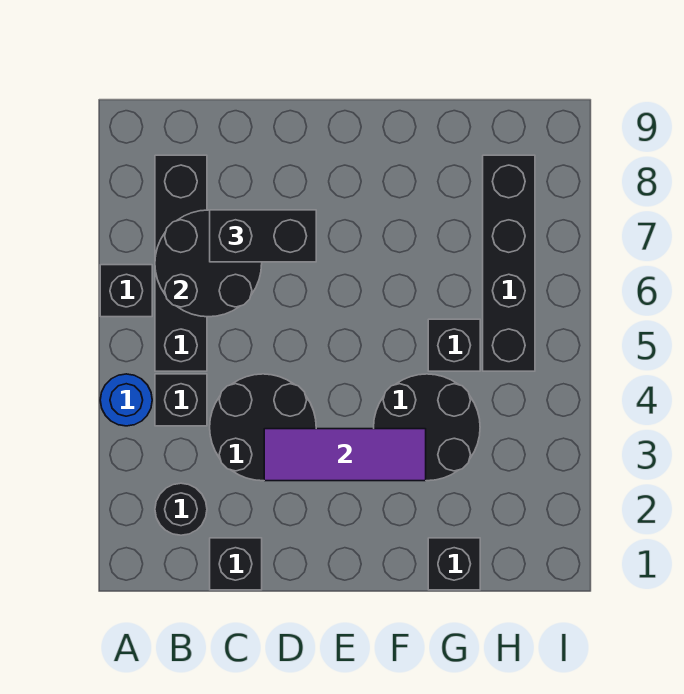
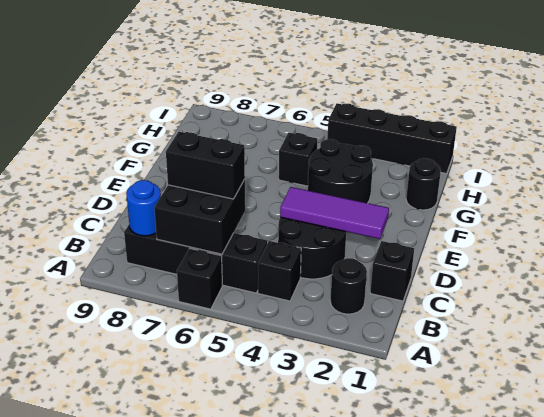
blue 1x1 round brick [100,374,152,426] -> blue 1x1 round brick moved to [126,180,161,236]
black 2x2 round brick [155,210,262,317] -> black 2x2 brick [154,179,245,254]
black 1x2 brick [210,210,316,262] -> black 1x2 brick turned to [166,132,245,199]
purple 1x3 tile [264,429,426,481] -> purple 1x3 tile turned to [280,187,389,239]
black 1x1 brick [428,538,480,590] -> black 1x1 round brick [406,158,441,210]
black 1x4 brick [483,155,535,371] -> black 1x4 brick moved to [327,103,457,174]

